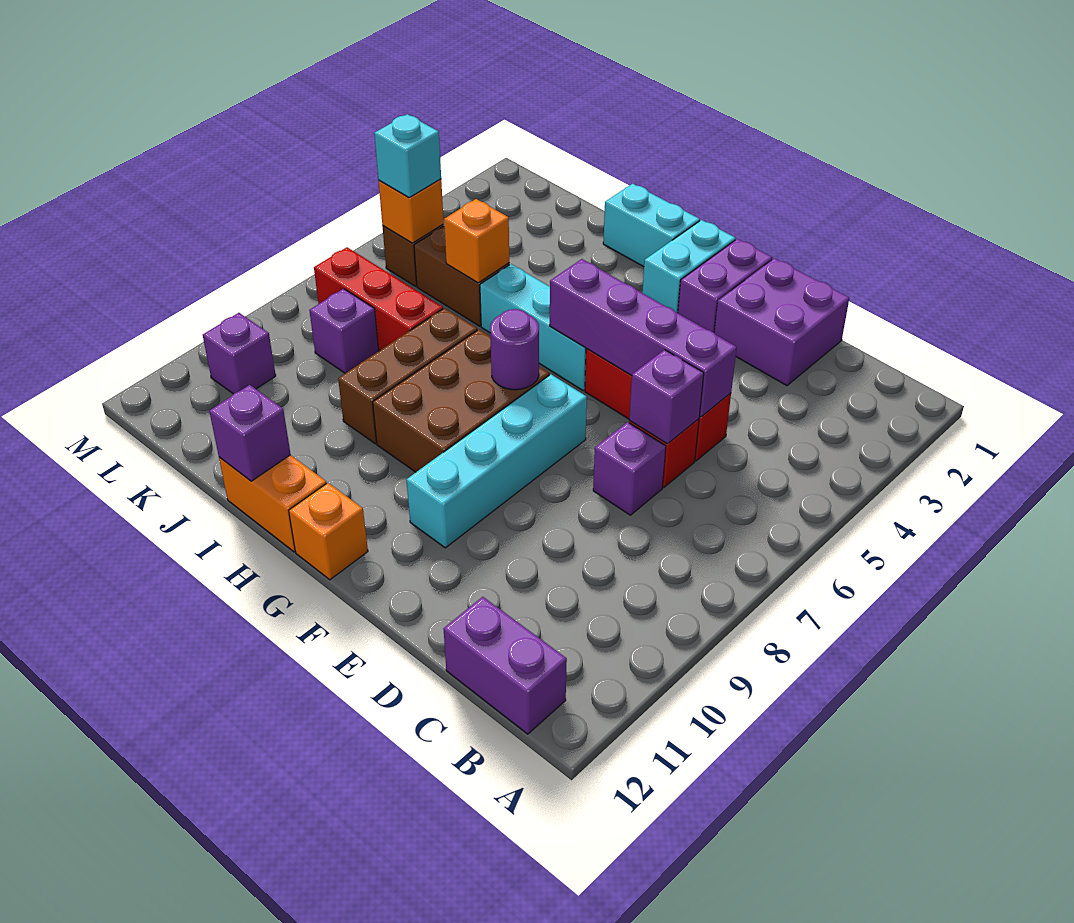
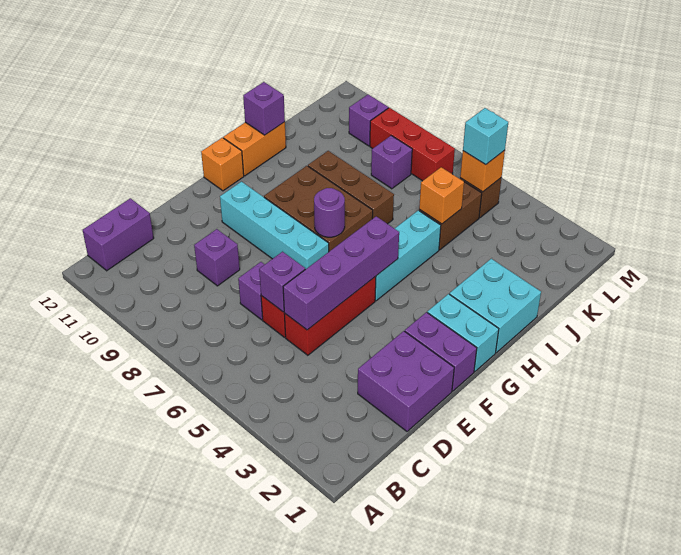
none -> purple 1x1 brick [194,229,240,286]
cyan 1x2 brick [603,184,700,267] -> cyan 2x2 brick [449,259,541,353]
red 1x3 brick [314,247,443,350] -> red 1x3 brick turned to [370,108,455,181]

